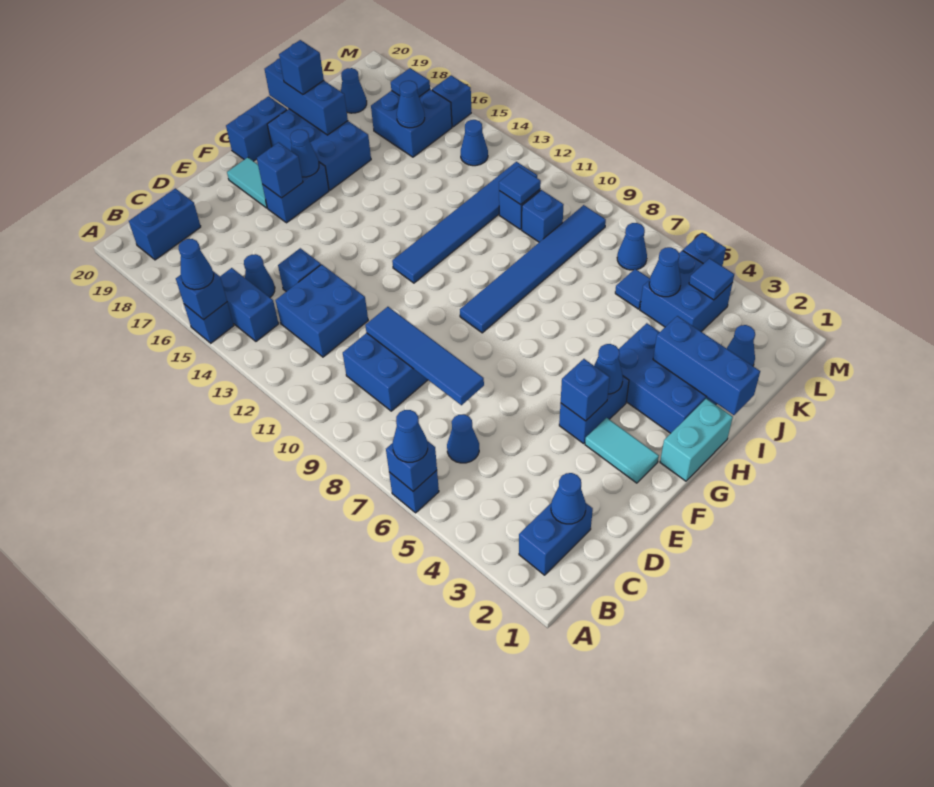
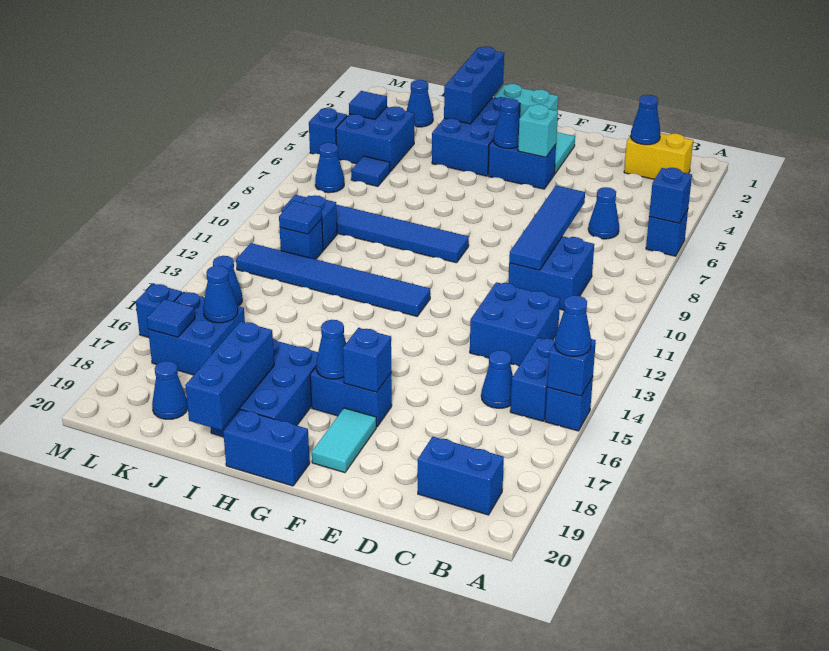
blue 1x1 cone [393,410,428,462] -> none
blue 1x2 brick [519,503,593,575] -> yellow 1x2 brick [624,133,693,179]
blue 1x1 brick [278,248,321,292] -> none
blue 1x1 brick [561,359,610,421] -> cyan 1x1 brick [518,105,558,157]
blue 1x1 brick [279,40,324,94] -> none
blue 1x1 cone [649,247,681,297] -> none

